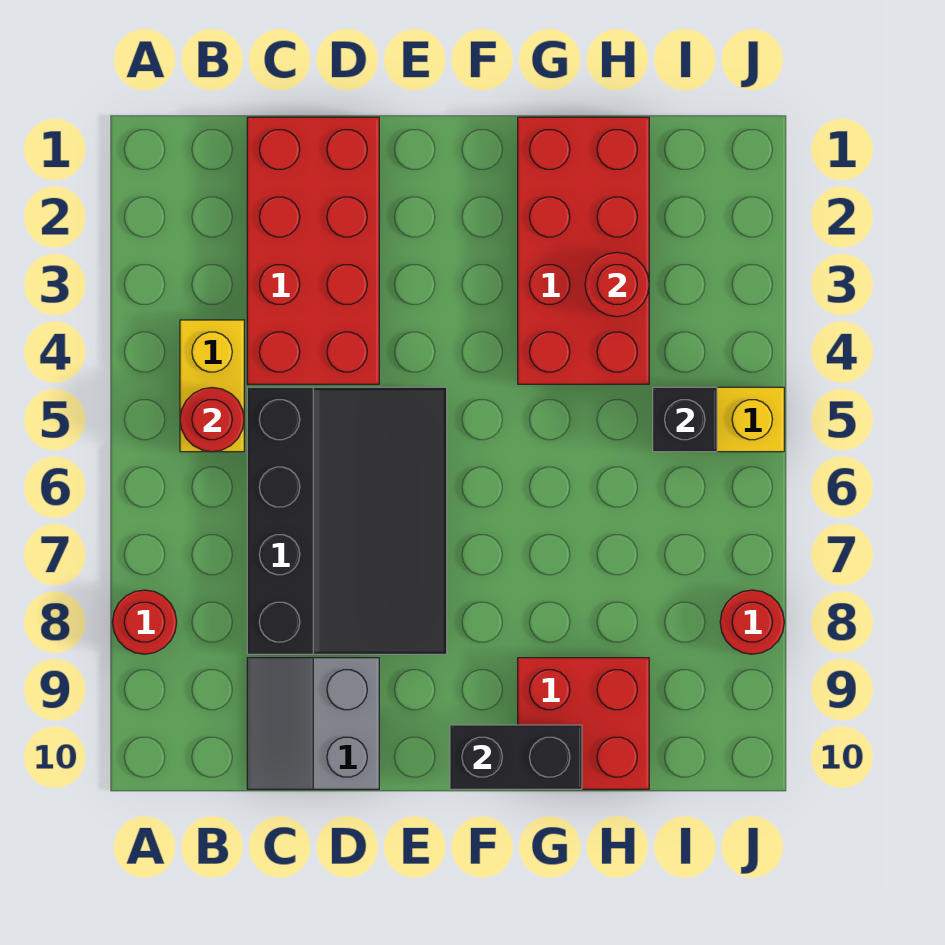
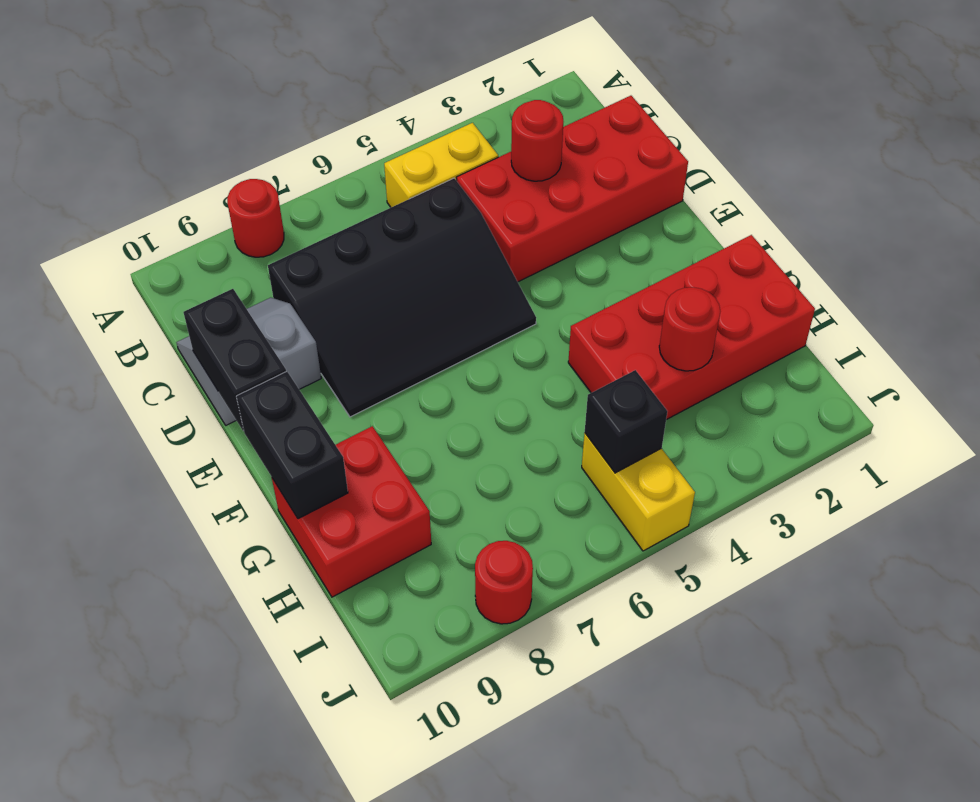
red 1x1 round brick [180,388,244,452] -> red 1x1 round brick moved to [511,100,564,181]
none -> black 1x2 brick [184,289,286,431]

